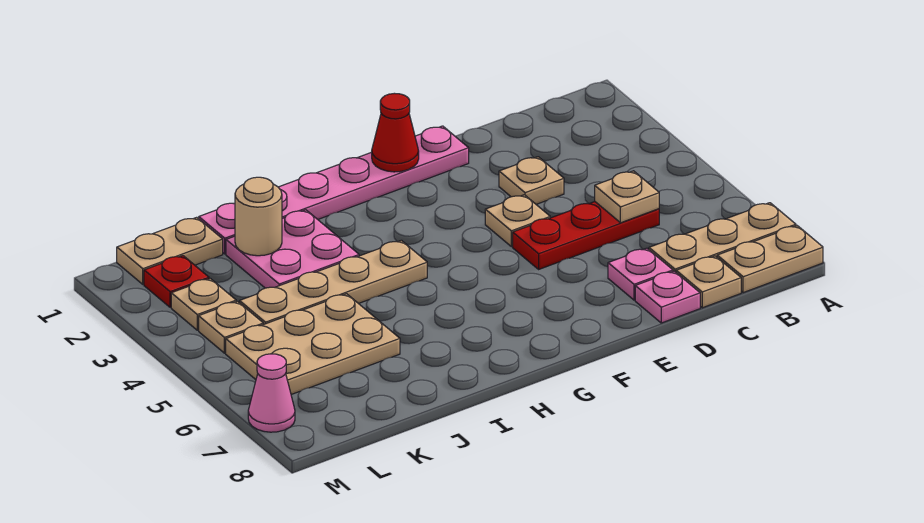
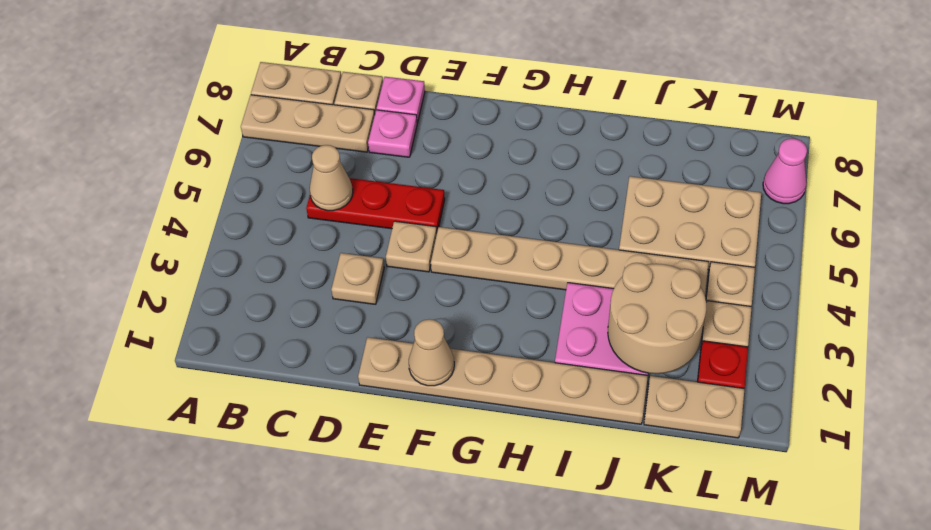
tan 1x1 plate [595,171,659,223] -> tan 1x1 cone [310,145,353,211]
pink 1x6 plate [199,126,469,254] -> tan 1x6 plate [358,337,648,424]
red 1x1 cone [372,93,419,172] -> tan 1x1 cone [409,319,454,386]
tan 1x4 plate [240,240,427,324] -> tan 1x6 plate [431,227,708,295]
tan 1x1 round brick [235,177,282,256] -> tan 2x2 round brick [608,263,706,374]

